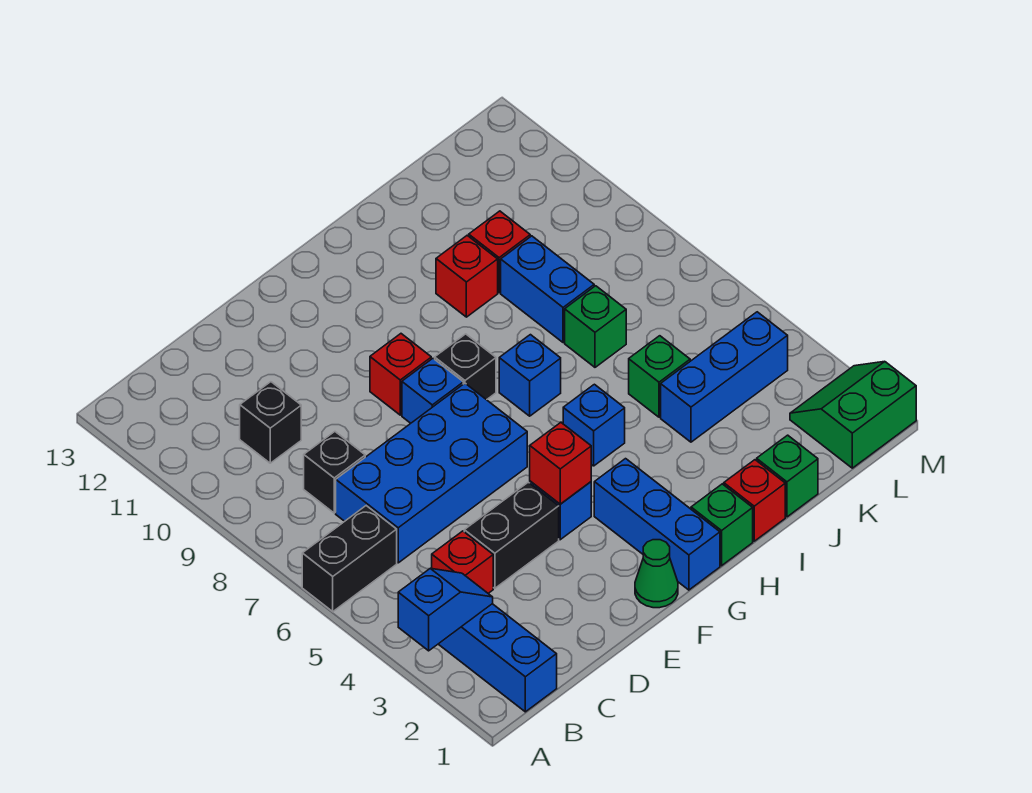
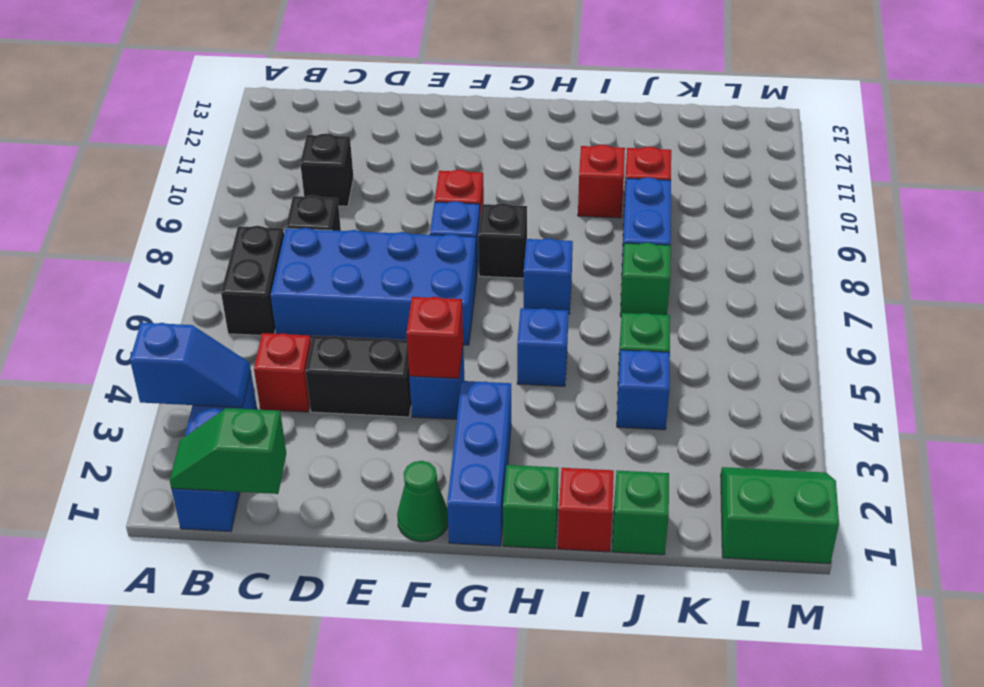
black 1x2 brick [302,506,397,612] -> black 1x2 brick turned to [221,226,284,335]
none -> green 1x2 slope [170,408,286,494]
blue 1x3 brick [661,312,788,442] -> blue 1x1 brick [617,350,670,430]

